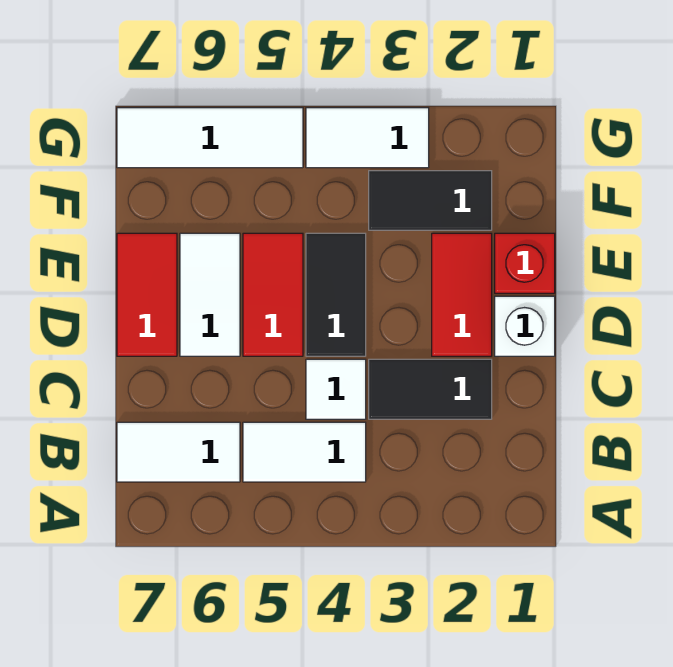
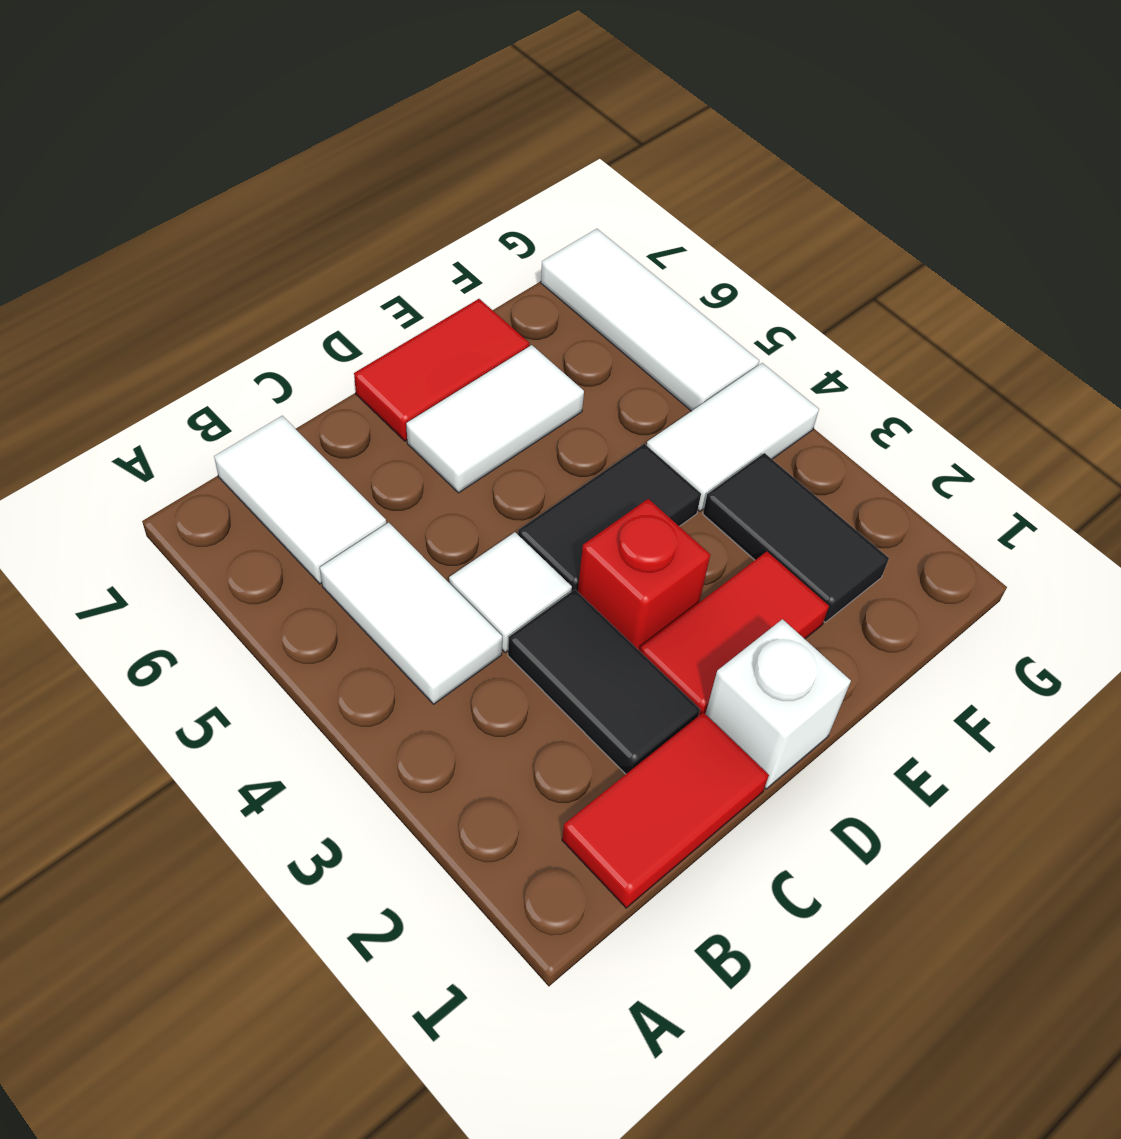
red 1x2 tile [243,233,303,356] -> red 1x2 tile moved to [562,712,769,908]
red 1x1 brick [495,233,555,293] -> red 1x1 brick moved to [578,499,710,651]
white 1x2 tile [306,108,429,168] -> white 1x2 tile turned to [647,363,819,511]

